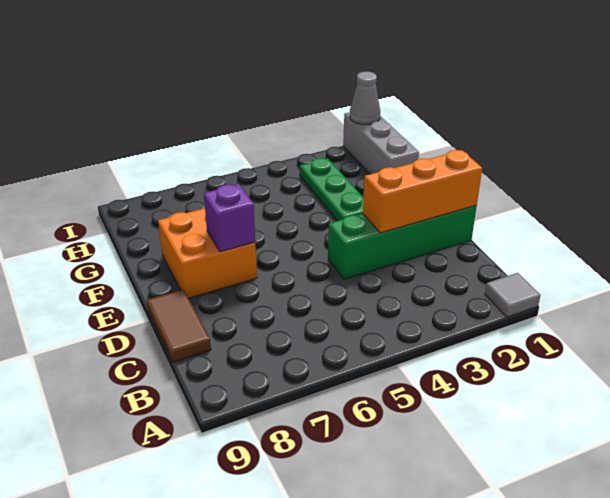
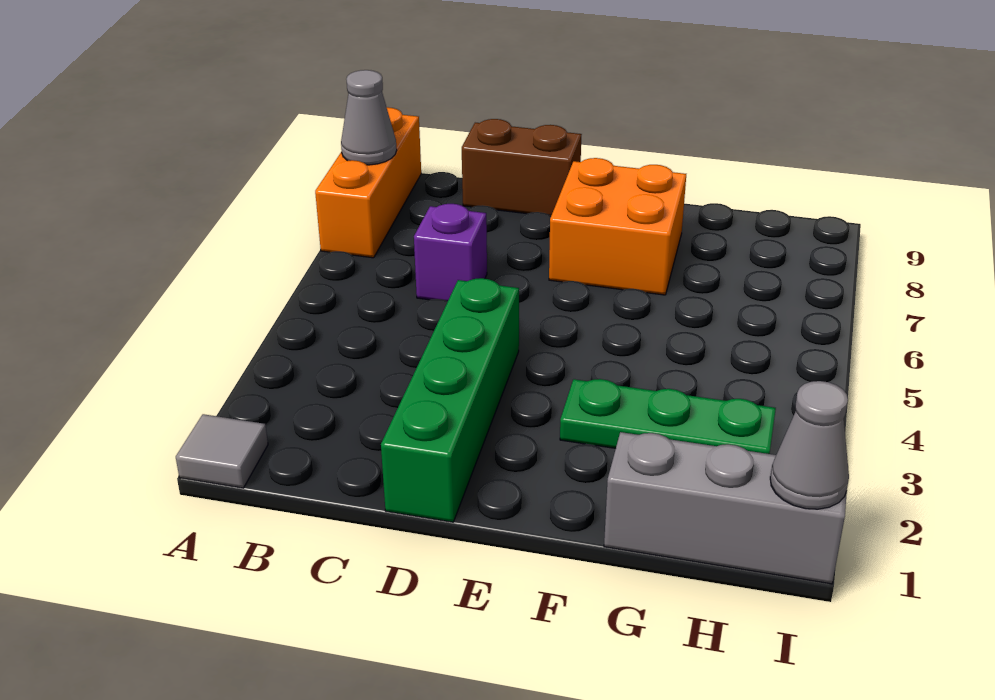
none -> grey 1x1 cone [341,70,397,165]
brown 1x2 tile [147,289,211,362] -> brown 1x2 brick [462,119,582,216]
orange 1x3 brick [363,150,482,233] -> orange 1x3 brick moved to [315,107,421,258]
purple 1x1 brick [204,184,255,252] -> purple 1x1 brick moved to [414,204,487,301]

